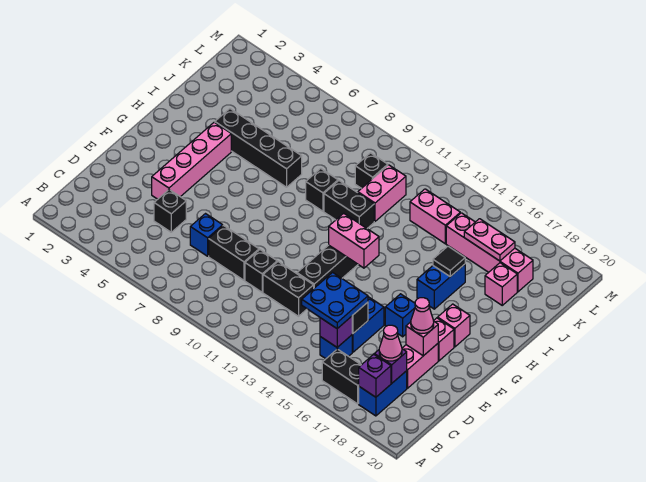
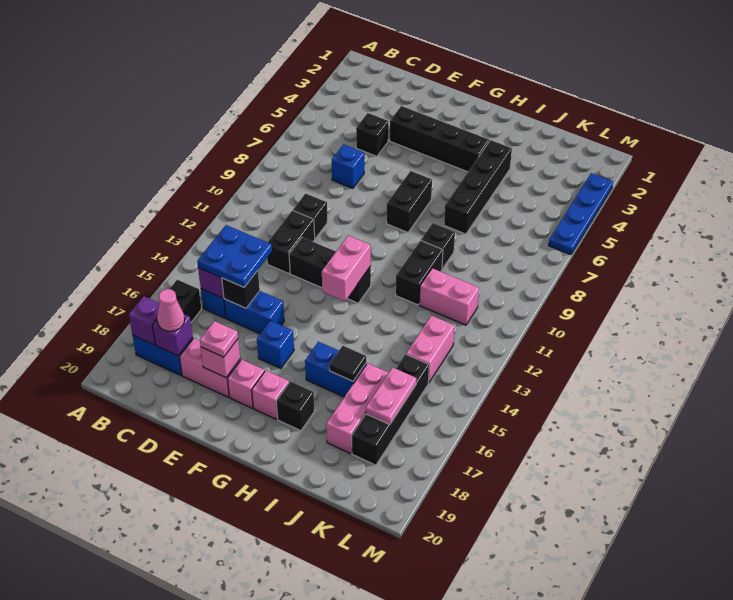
black 1x2 brick [209,226,259,280] -> black 1x2 brick moved to [387,171,432,232]
pink 1x4 brick [152,122,231,199] -> black 1x4 brick [390,106,489,172]
pink 1x1 cone [411,298,434,334] -> pink 1x1 plate [200,321,238,357]
pink 1x1 brick [485,263,517,305] -> pink 1x3 brick [326,363,389,453]
black 1x1 brick [355,153,388,188] -> black 1x1 brick moved to [276,381,314,431]
pink 1x4 brick [446,213,533,292] -> black 1x4 brick [352,354,429,465]
none -> blue 1x4 plate [549,173,613,255]

